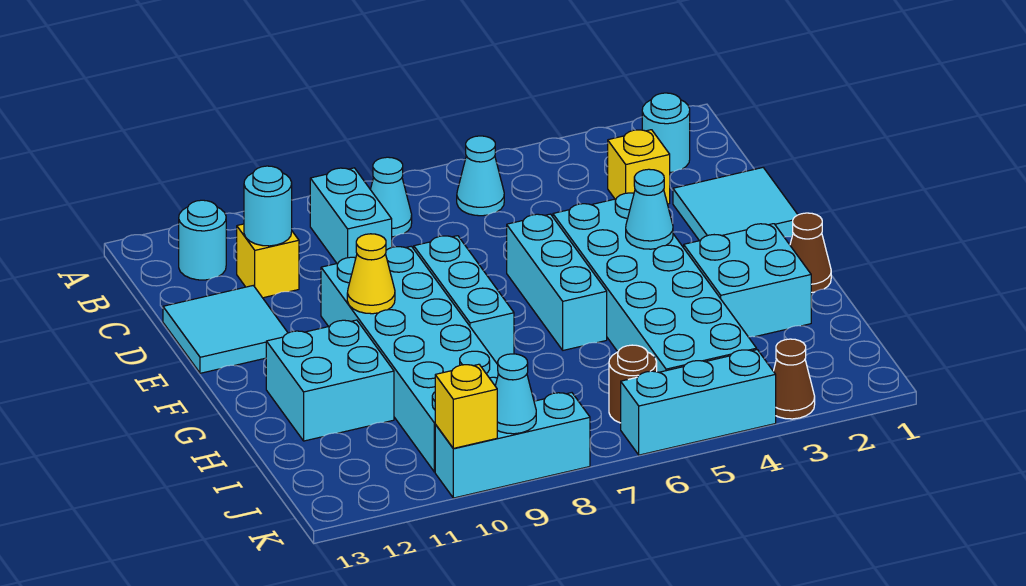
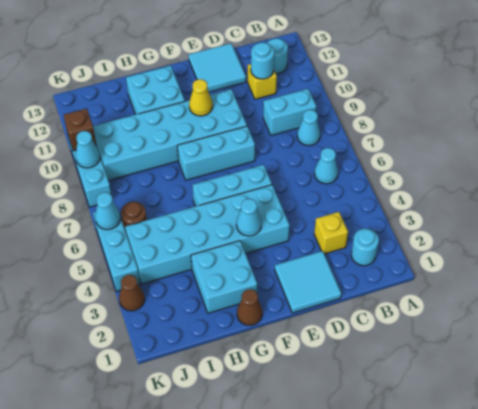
none -> cyan 1x1 cone [95,192,121,230]
yellow 1x1 brick [435,364,497,448] -> brown 1x1 brick [64,109,96,151]

